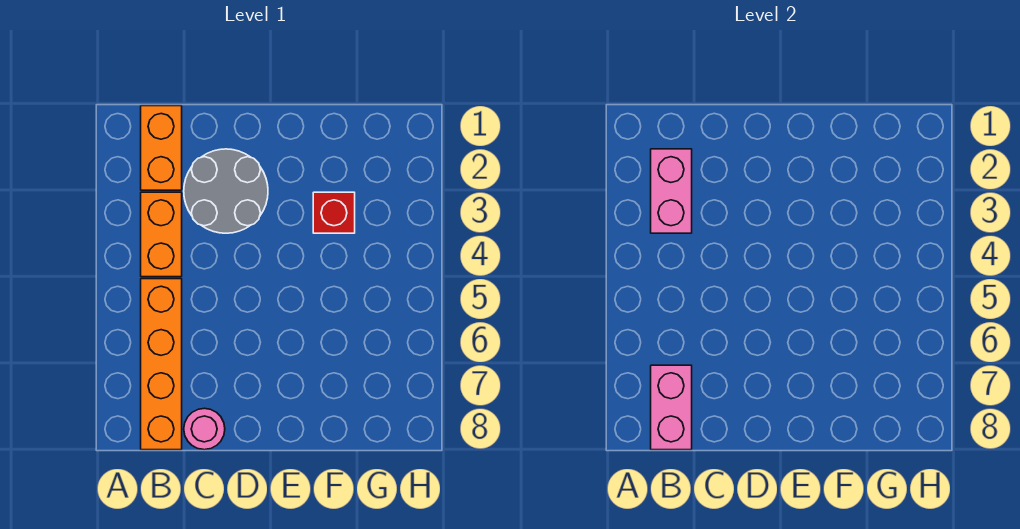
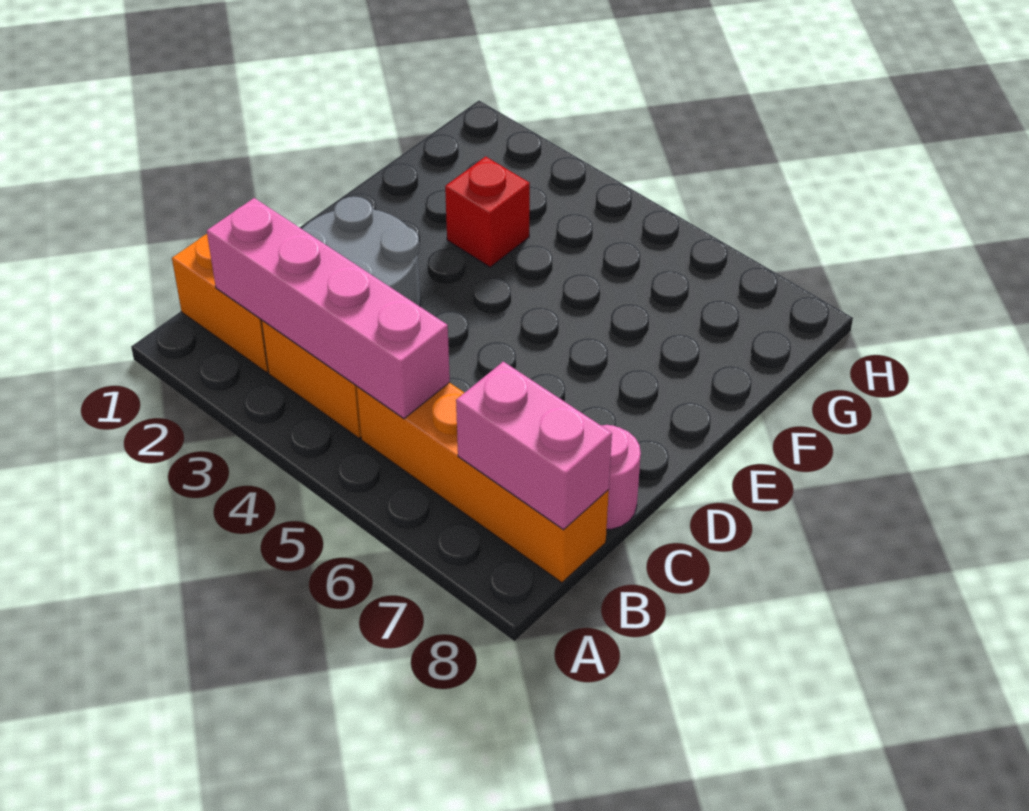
pink 1x2 brick [651,149,692,233] -> pink 1x4 brick [207,198,450,419]

